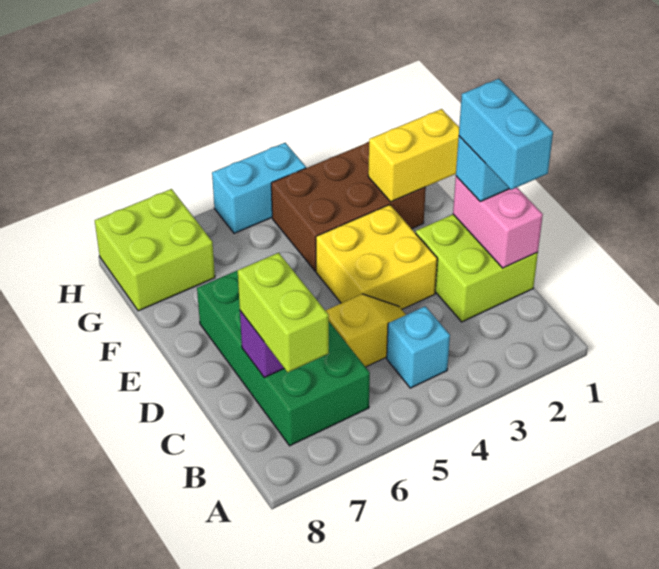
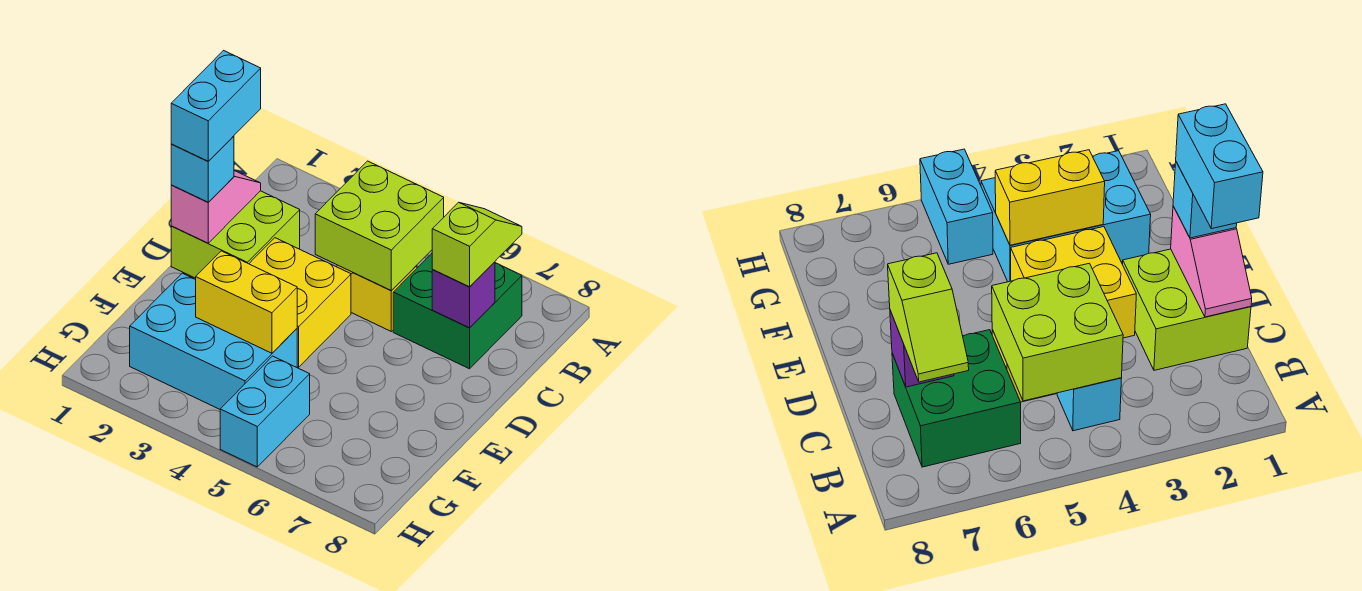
green 2x4 brick [197,270,370,446] -> green 2x2 brick [393,254,522,369]
lime 1x2 brick [238,253,329,372] -> lime 1x2 slope [432,202,522,287]
pink 1x2 brick [453,176,543,268] -> pink 1x2 slope [171,171,261,243]
yellow 1x2 brick [368,109,459,202] -> yellow 1x2 brick moved to [196,251,297,353]
brown 2x3 brick [271,142,426,271] -> cyan 2x3 brick [130,273,297,409]
lime 2x2 brick [95,189,215,311] -> lime 2x2 brick moved to [315,161,444,291]
cyan 1x2 brick [212,143,306,233] -> cyan 1x2 brick turned to [220,356,310,467]

